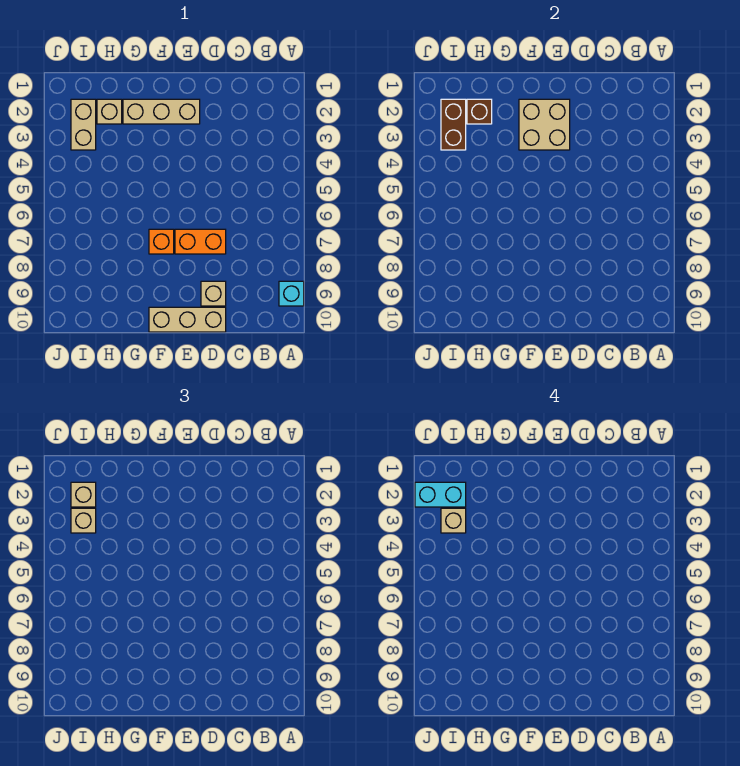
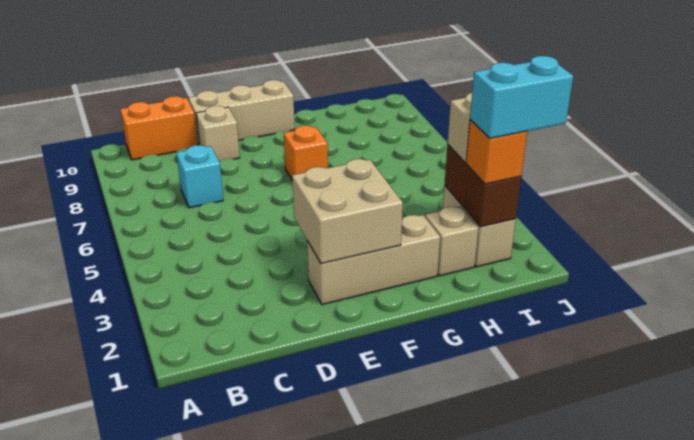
cyan 1x1 brick [279,281,304,306] -> cyan 1x1 brick moved to [177,145,223,208]
orange 1x2 brick [175,229,226,254] -> orange 1x2 brick moved to [120,96,198,160]
brown 1x1 brick [467,99,492,124] -> none
tan 1x1 brick [71,482,96,507] -> orange 1x1 brick [466,120,527,184]
tan 1x1 brick [441,508,466,533] -> none

